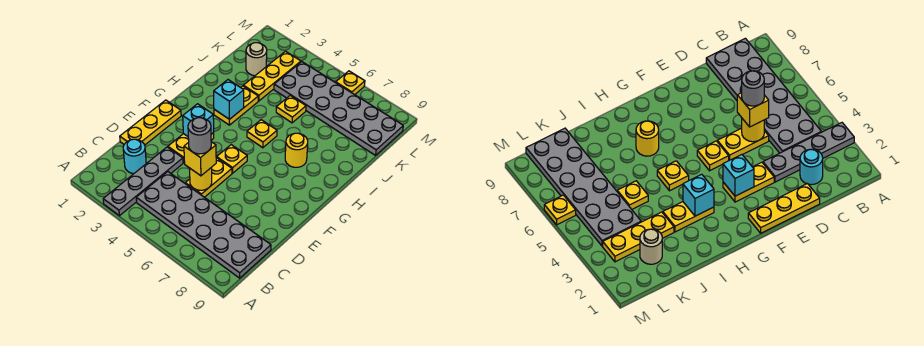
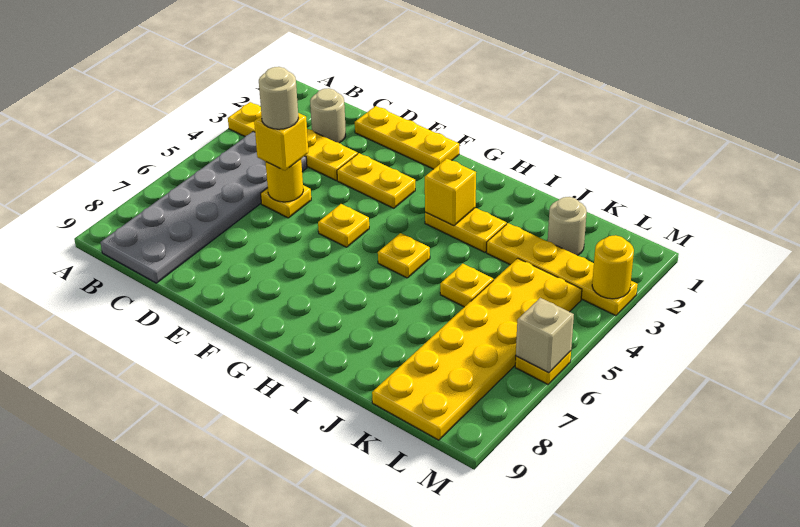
grey 1x4 plate [103,147,183,216] -> yellow 1x4 plate [228,102,358,180]
cyan 1x1 round brick [123,139,146,174] -> tan 1x1 round brick [310,88,346,143]
yellow 1x2 plate [185,158,232,197] -> yellow 1x1 plate [261,185,311,218]
grey 1x1 round brick [188,118,211,154] -> tan 1x1 round brick [259,67,298,129]
cyan 1x1 brick [183,104,214,136] -> none
cyan 1x1 brick [214,80,244,119] -> yellow 1x1 brick [425,159,476,226]
yellow 1x1 round brick [285,133,308,167] -> yellow 1x1 round brick moved to [592,235,634,299]
yellow 1x3 plate [243,51,301,101] -> yellow 1x4 plate [487,223,638,316]
grey 2x6 plate [274,62,403,155] -> yellow 2x6 plate [372,258,582,440]
none -> tan 1x1 brick [516,298,574,373]

